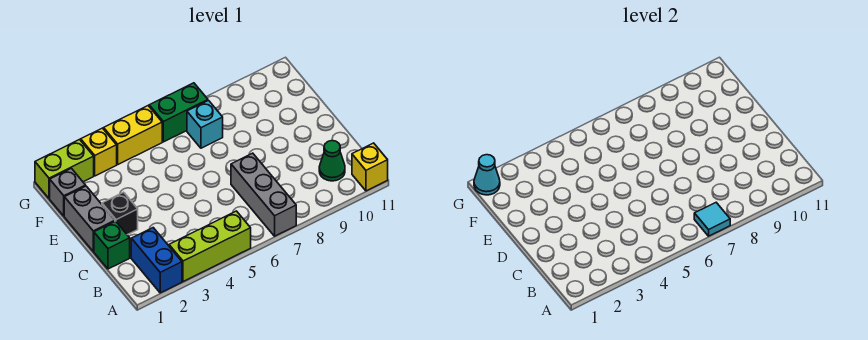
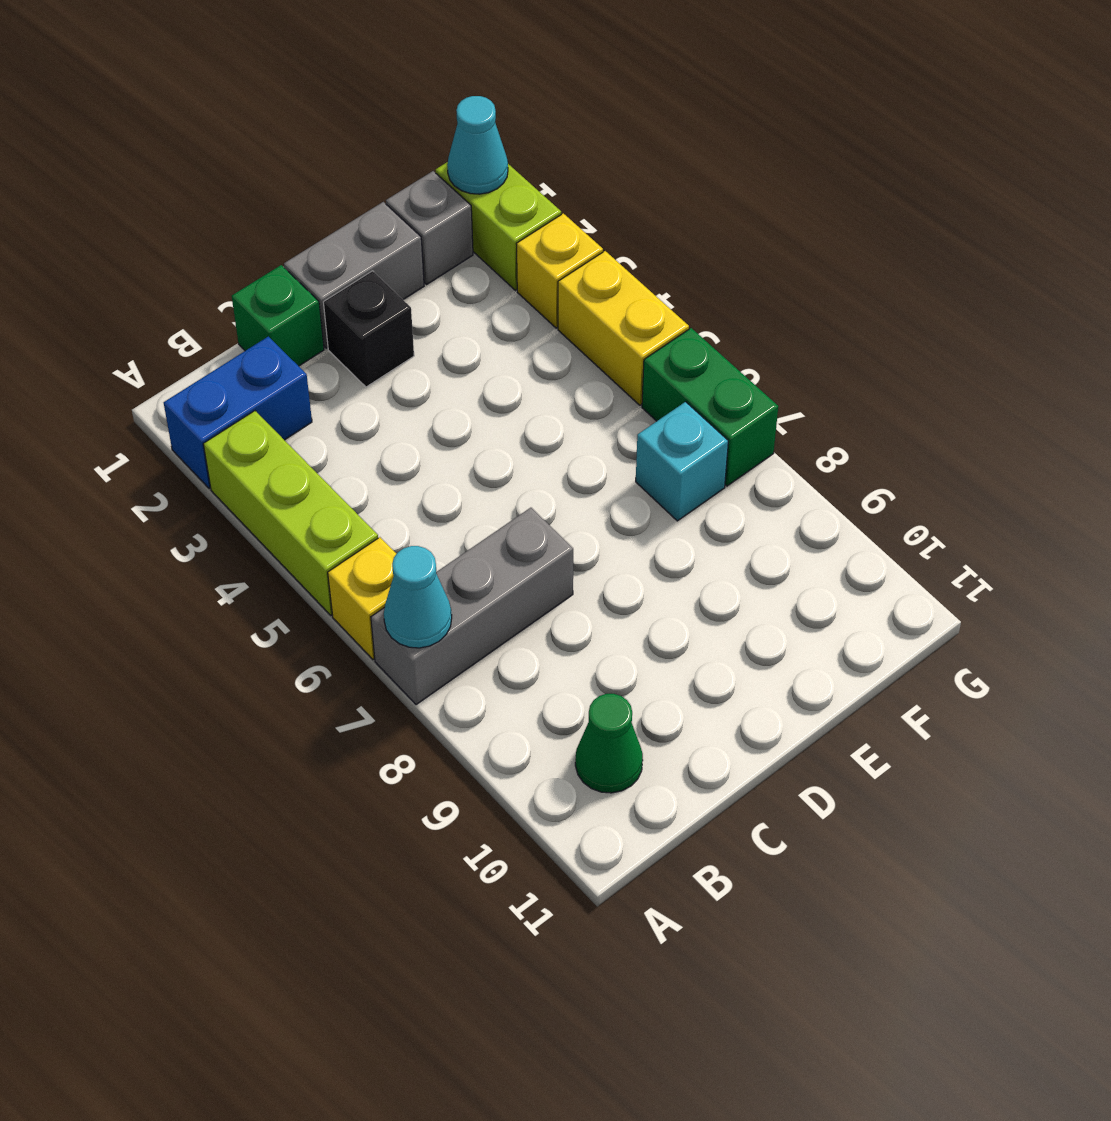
cyan 1x1 tile [694,203,730,236] -> cyan 1x1 cone [384,546,452,648]
yellow 1x1 brick [352,143,388,191] -> yellow 1x1 brick moved to [328,537,396,659]

